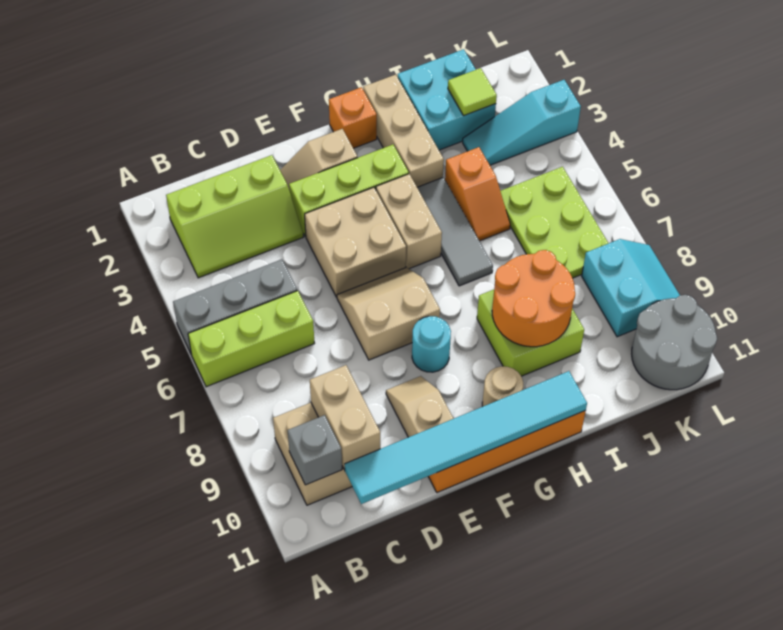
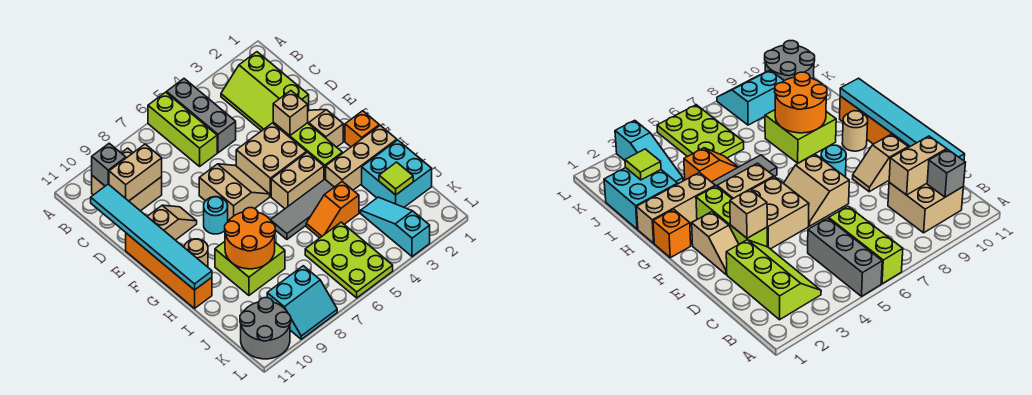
none -> tan 1x1 brick [273,91,308,136]
lime 2x3 plate [500,167,609,278] -> lime 2x3 plate turned to [305,222,393,298]

